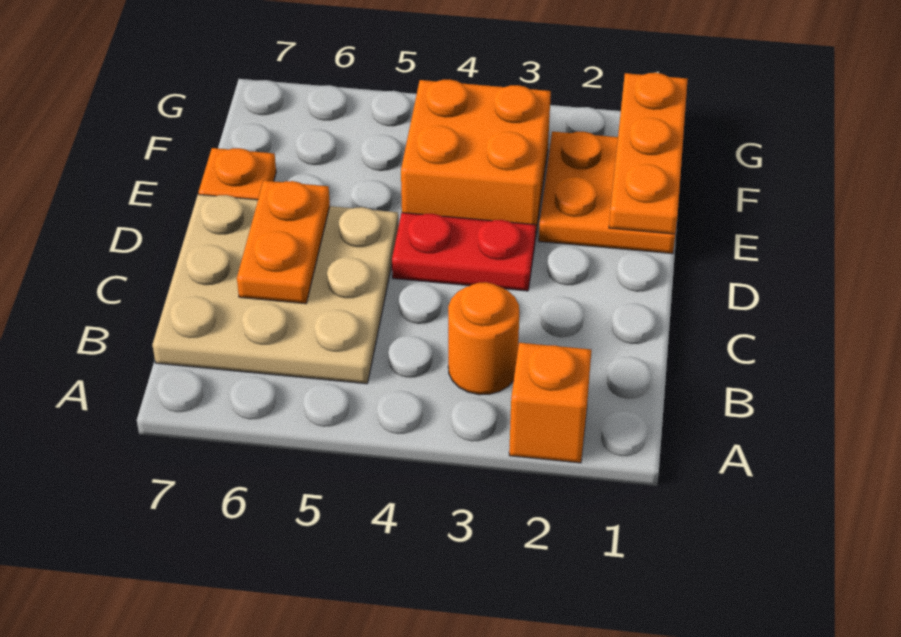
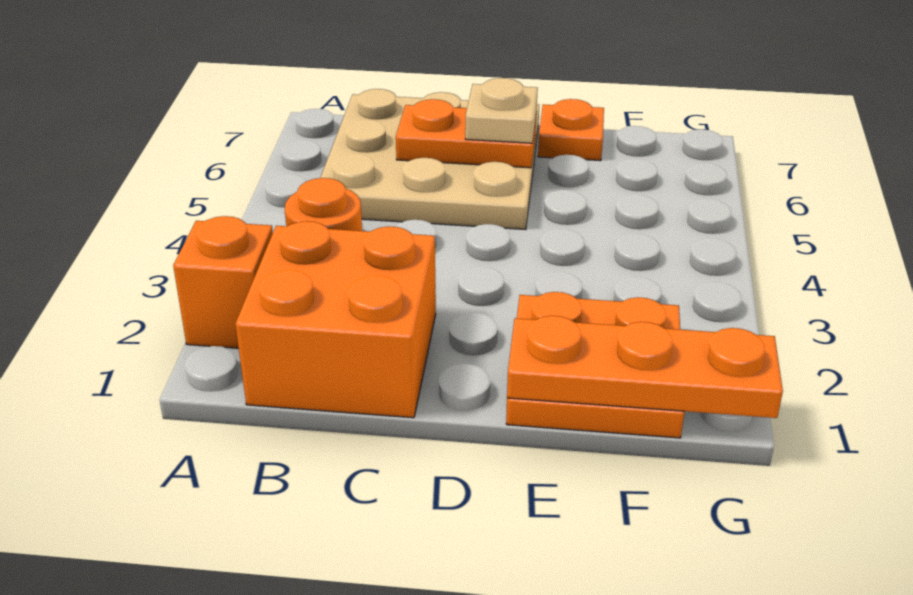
red 1x2 plate [392,213,536,291] -> none
none -> tan 1x1 plate [465,78,538,143]
orange 2x2 brick [401,79,551,240] -> orange 2x2 brick moved to [235,221,436,418]

